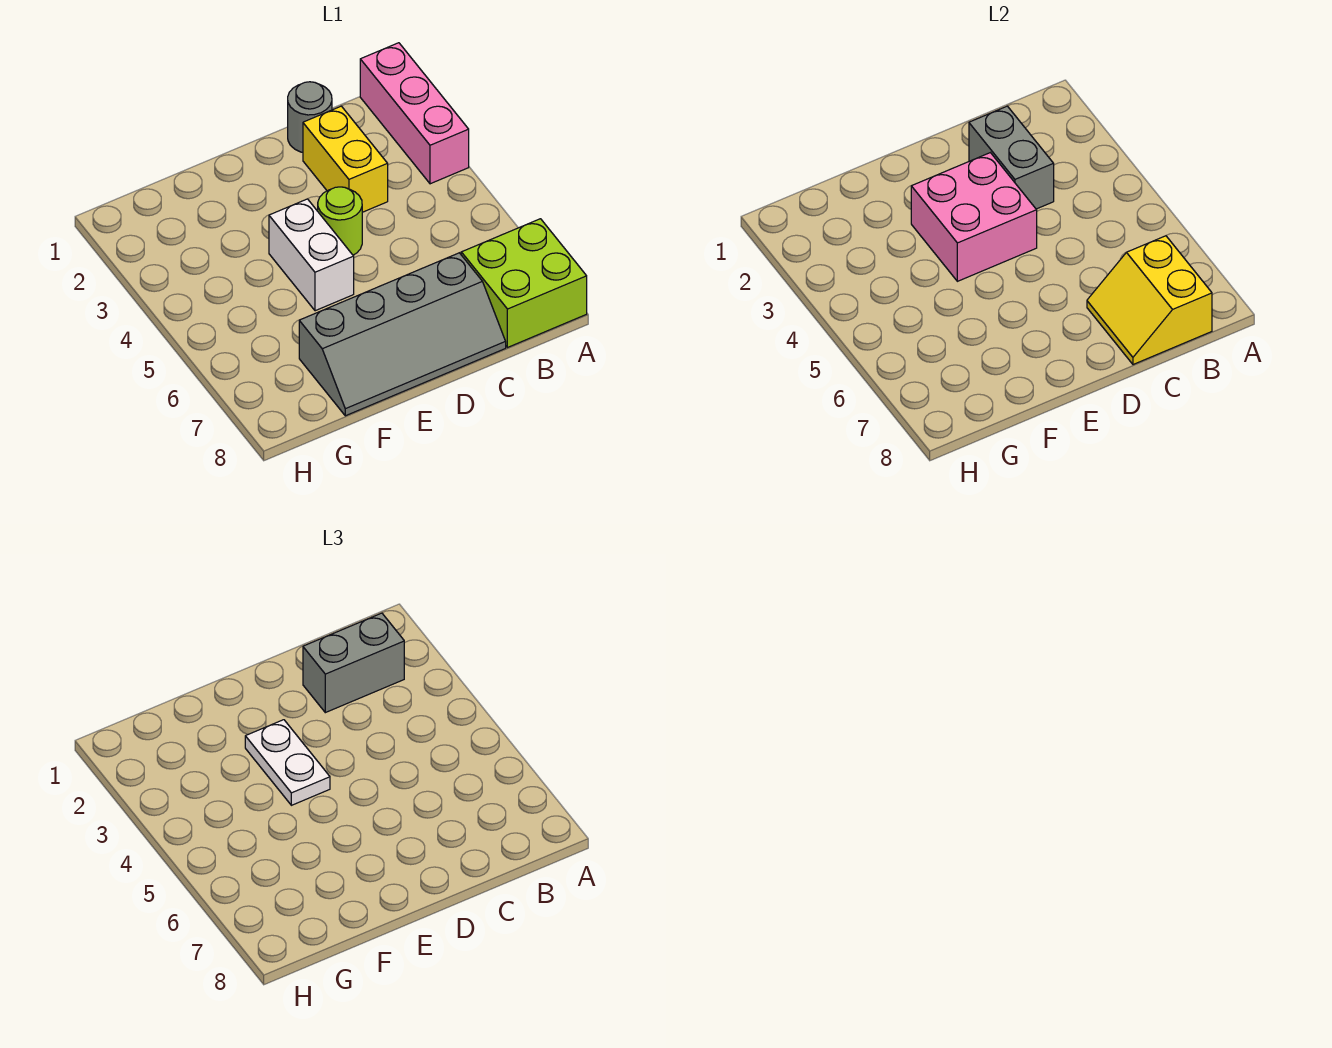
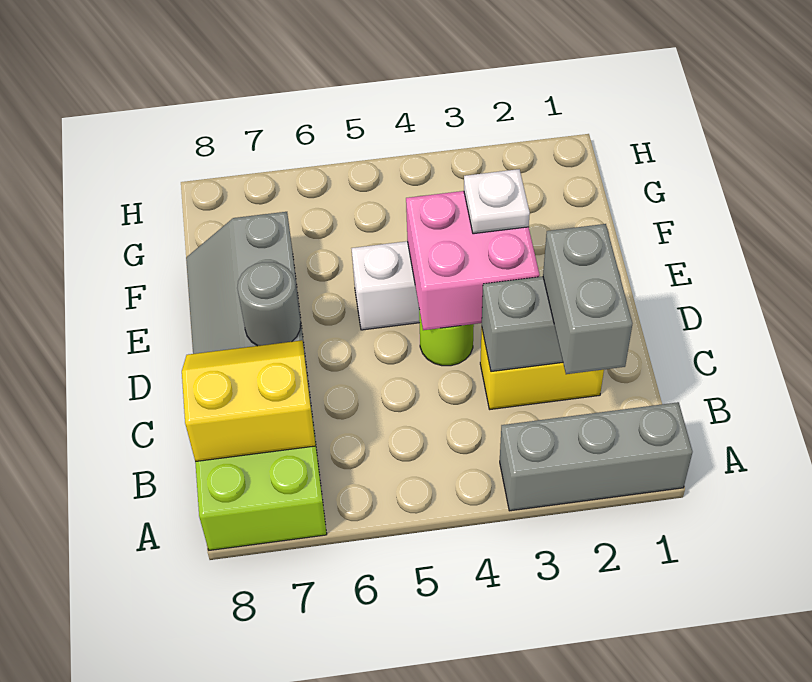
pink 1x3 brick [360,43,469,184] -> grey 1x3 brick [500,402,693,511]
grey 1x1 round brick [288,82,332,152] -> grey 1x1 round brick moved to [237,262,301,346]
white 1x2 plate [245,720,330,805] -> white 1x1 plate [464,169,530,234]

